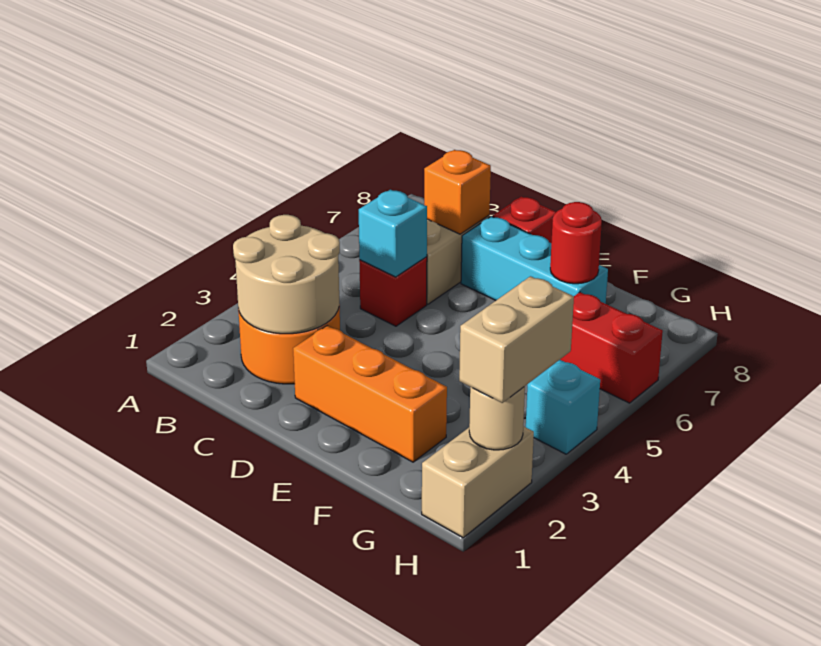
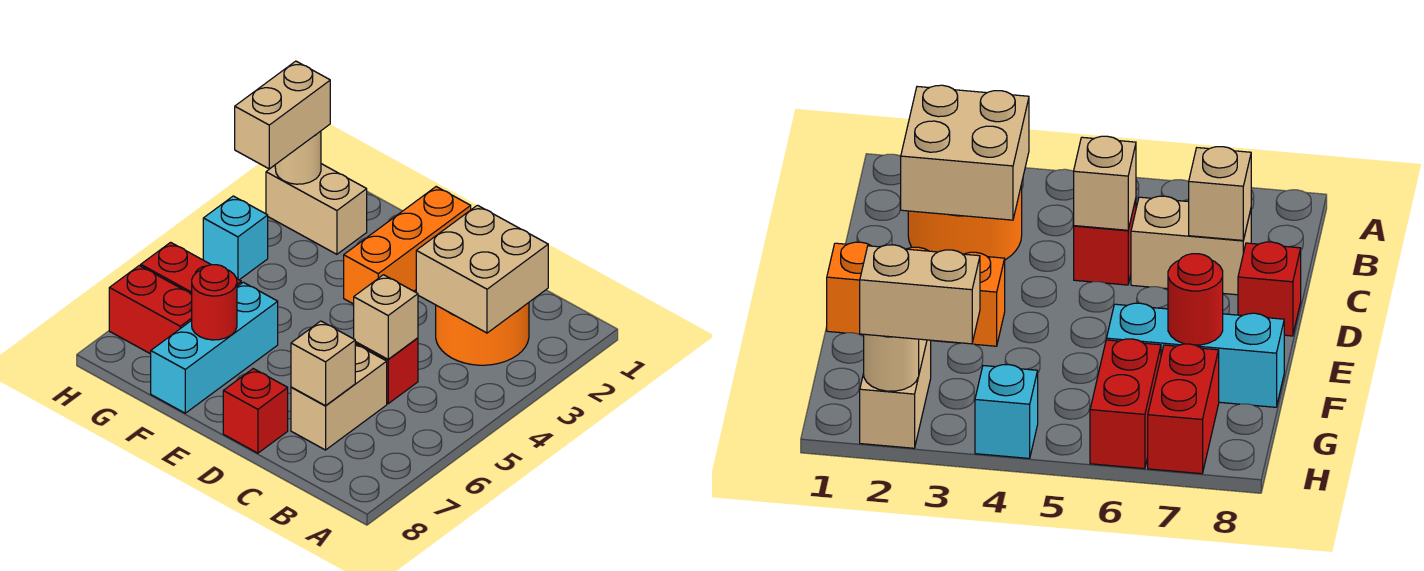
tan 2x2 round brick [233,215,340,334] -> tan 2x2 brick [416,205,548,333]
cyan 1x1 brick [359,190,427,277] -> tan 1x1 brick [354,275,418,359]
orange 1x1 brick [424,150,491,234] -> tan 1x1 brick [291,321,355,406]
orange 1x3 brick [293,325,447,462] -> orange 1x3 brick turned to [344,187,471,304]
cyan 1x3 brick [461,216,608,304] -> cyan 1x3 brick turned to [151,282,278,413]
none -> red 1x2 brick [109,266,192,354]
tan 1x2 brick [422,426,534,538] -> tan 1x2 brick turned to [266,164,367,254]

